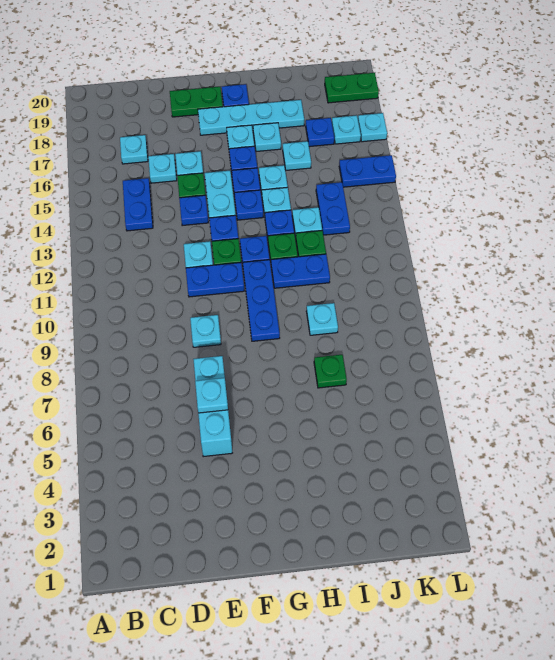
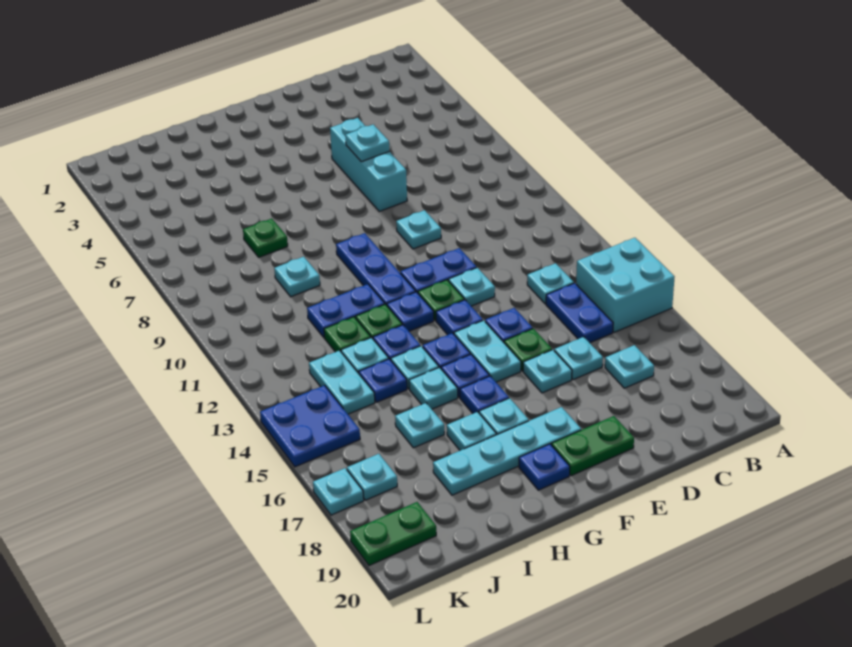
none -> cyan 2x2 brick [576,238,675,332]
none -> cyan 1x1 plate [527,263,574,304]
blue 1x2 plate [316,182,350,235] -> cyan 1x2 plate [309,351,375,414]
blue 1x1 plate [306,118,334,147] -> blue 1x1 plate moved to [359,359,407,402]
blue 1x2 plate [339,155,396,187] -> blue 2x2 plate [260,385,360,467]

